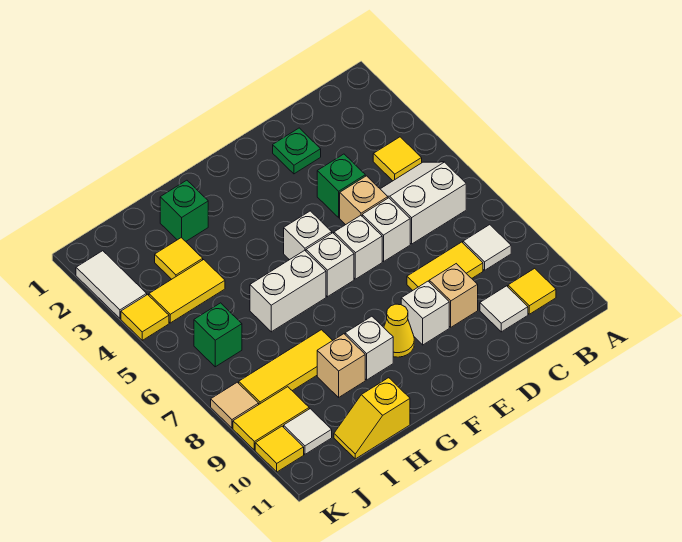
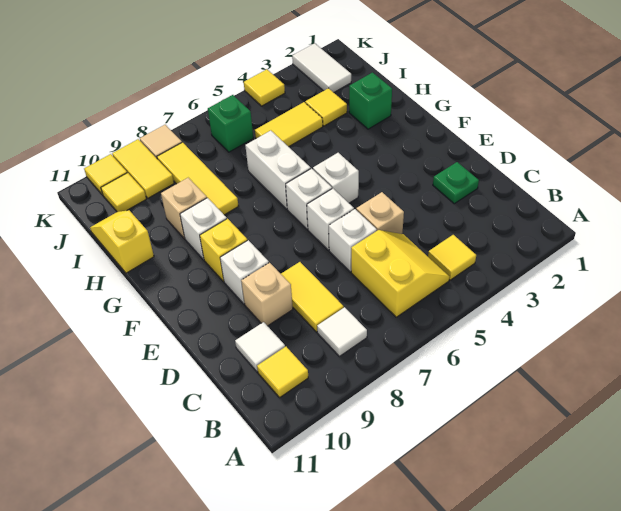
white 2x2 slope [381,162,466,244] -> yellow 2x2 slope [351,230,450,317]
green 1x1 brick [317,154,365,218] -> none
yellow 1x1 cone [384,304,414,357] -> yellow 1x1 brick [200,219,247,281]
yellow 1x2 tile [149,260,225,323] -> yellow 1x2 tile turned to [255,102,323,147]
white 1x1 tile [284,409,332,454] -> yellow 1x1 tile [101,173,146,212]
white 1x2 tile [76,251,147,318] -> white 1x2 tile turned to [292,43,351,92]

